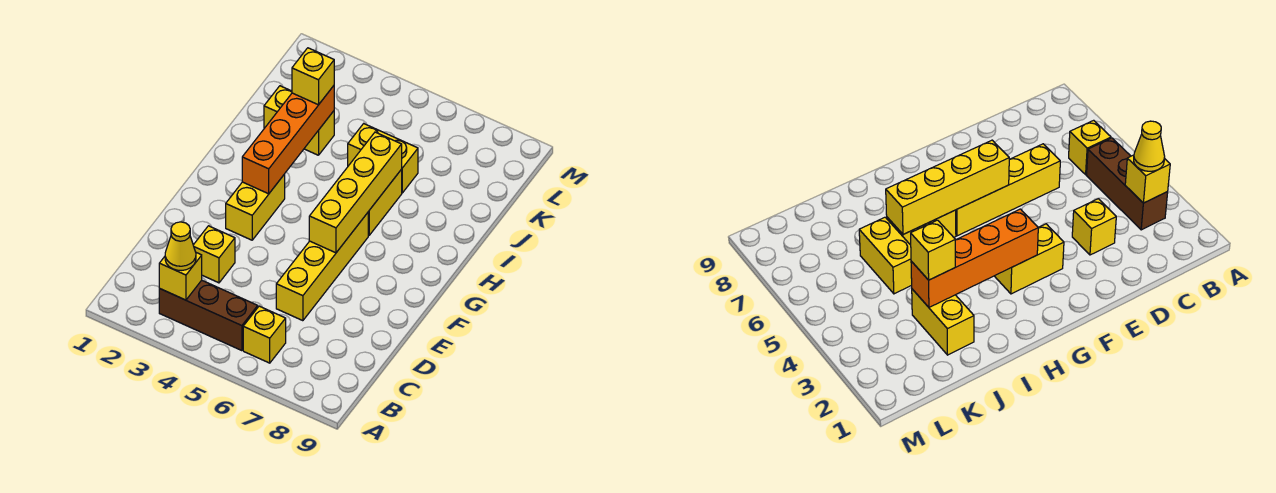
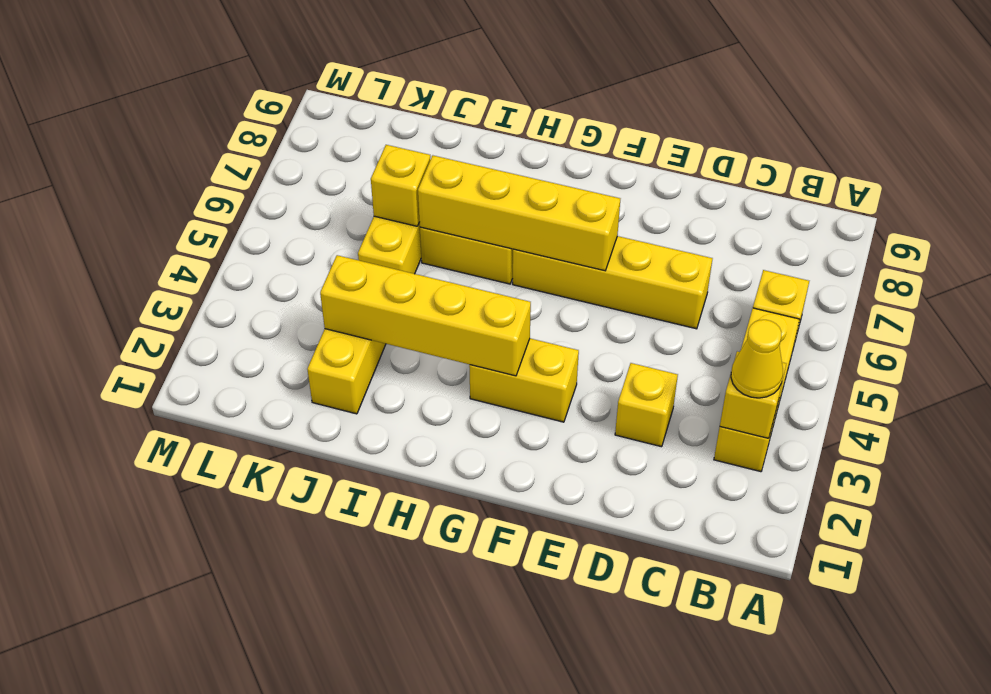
brown 1x3 brick [159,280,258,351] -> yellow 1x3 brick [714,308,800,472]
orange 1x4 brick [242,86,334,194] -> yellow 1x4 brick [320,255,531,376]
yellow 1x1 brick [292,48,334,105] -> yellow 1x1 brick moved to [371,145,430,226]

